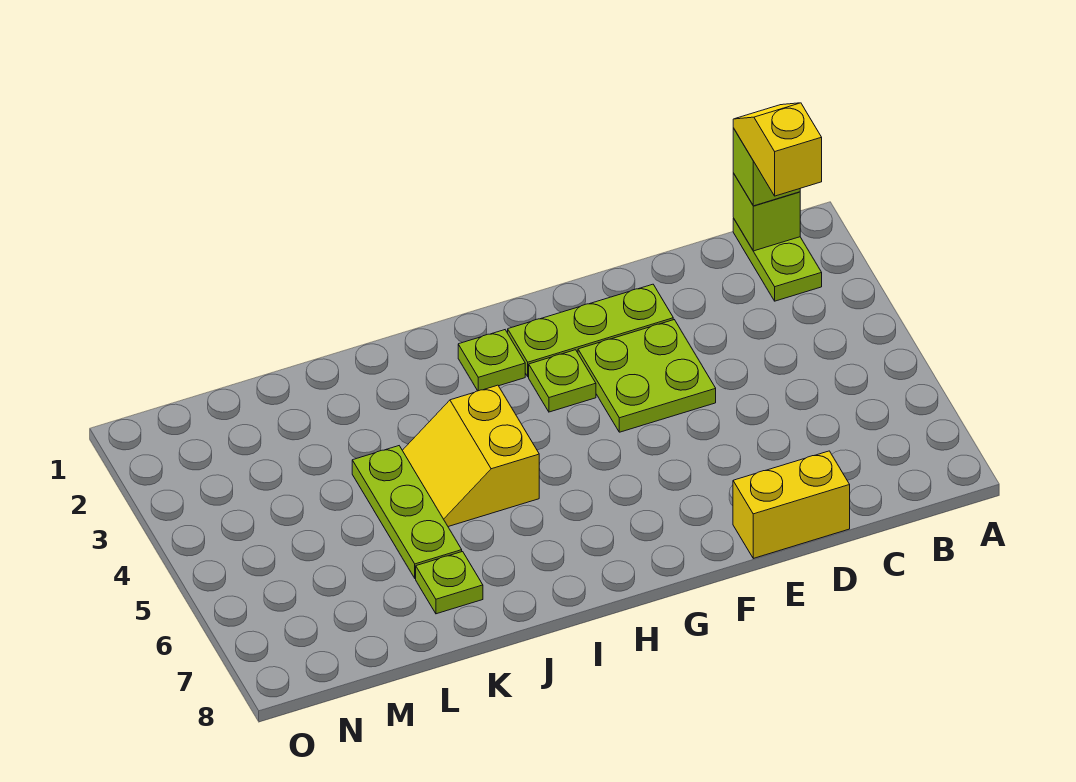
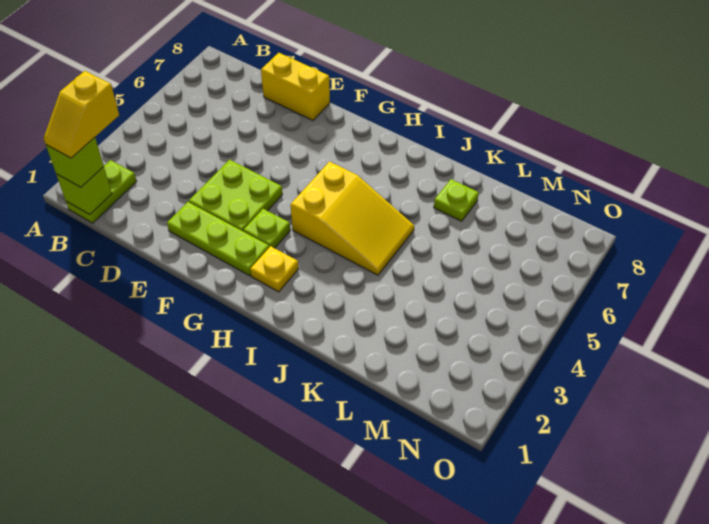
lime 1x1 plate [458,330,525,391] -> yellow 1x1 plate [250,246,299,292]
yellow 2x2 slope [402,385,539,527] -> yellow 2x3 slope [291,162,414,275]
lime 1x3 plate [352,446,462,578] -> none

